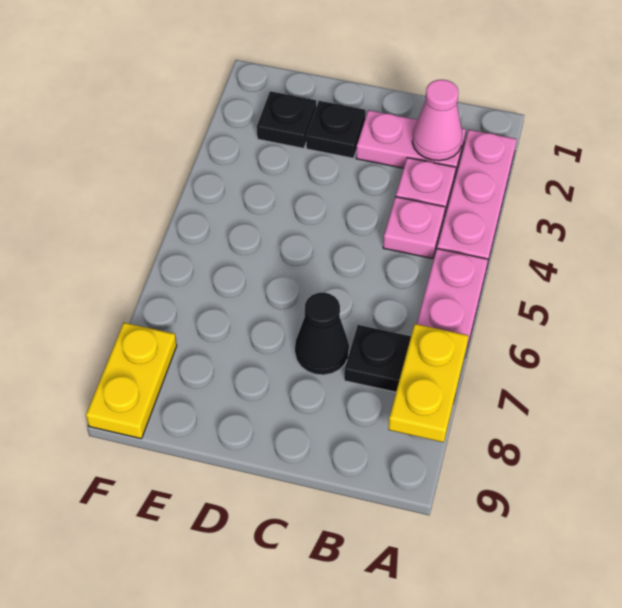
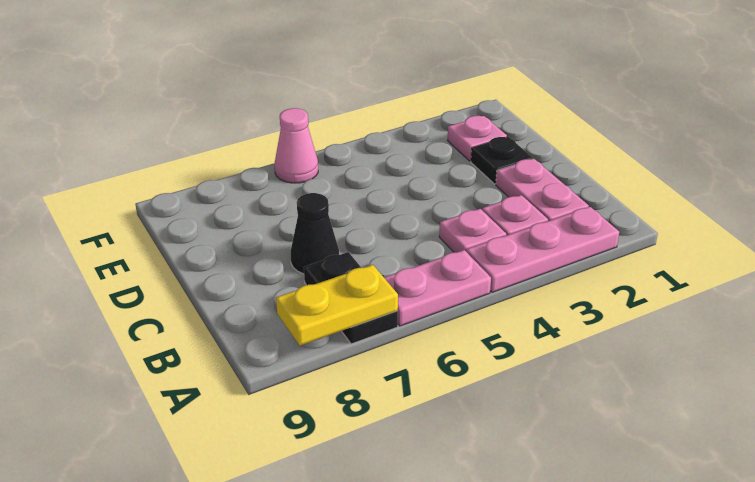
pink 1x1 cone [412,80,462,161] -> pink 1x1 cone moved to [274,108,318,183]
black 1x1 plate [257,91,316,148] -> pink 1x1 plate [448,116,507,161]
yellow 1x2 plate [86,323,177,439] -> none

